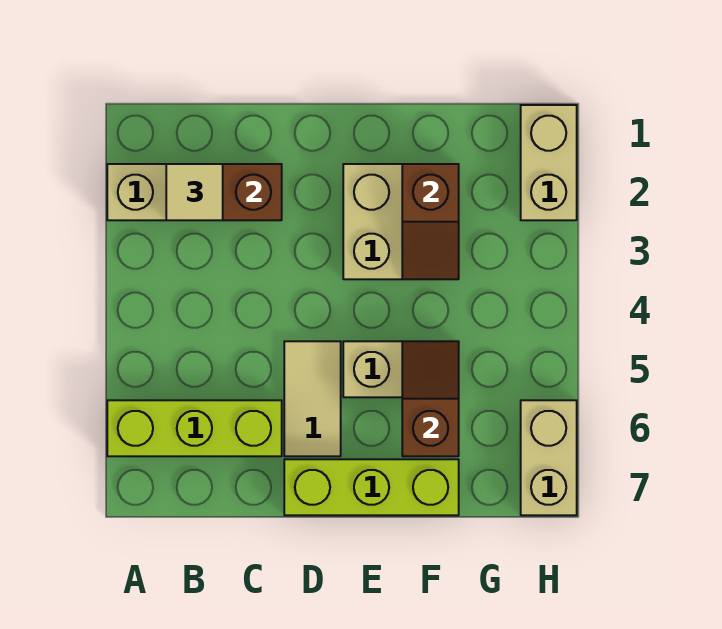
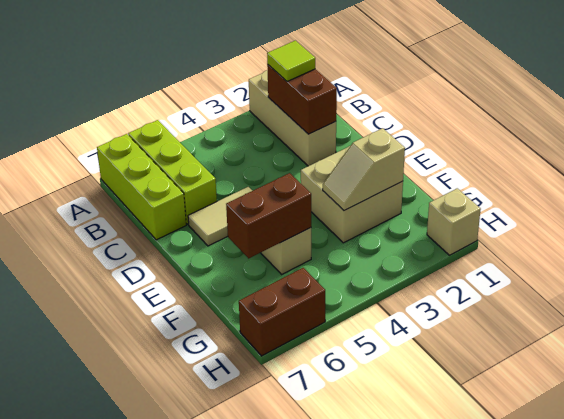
tan 1x1 tile [166,164,223,220] -> lime 1x1 tile [267,41,315,81]
lime 1x3 brick [284,459,459,515] -> lime 1x3 brick moved to [97,134,186,240]
brown 1x2 slope [402,164,459,279] -> tan 1x2 slope [323,128,405,211]
brown 1x2 slope [402,341,459,456] -> brown 1x2 brick [226,173,311,258]
tan 1x2 brick [521,105,577,220] -> tan 1x1 brick [427,188,481,255]
tan 1x2 brick [521,400,577,515] -> brown 1x2 brick [239,268,325,356]

